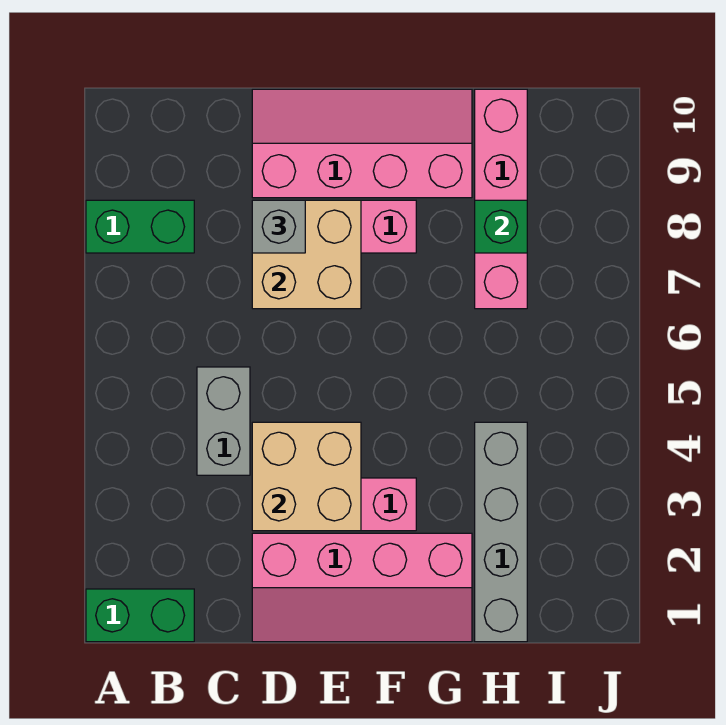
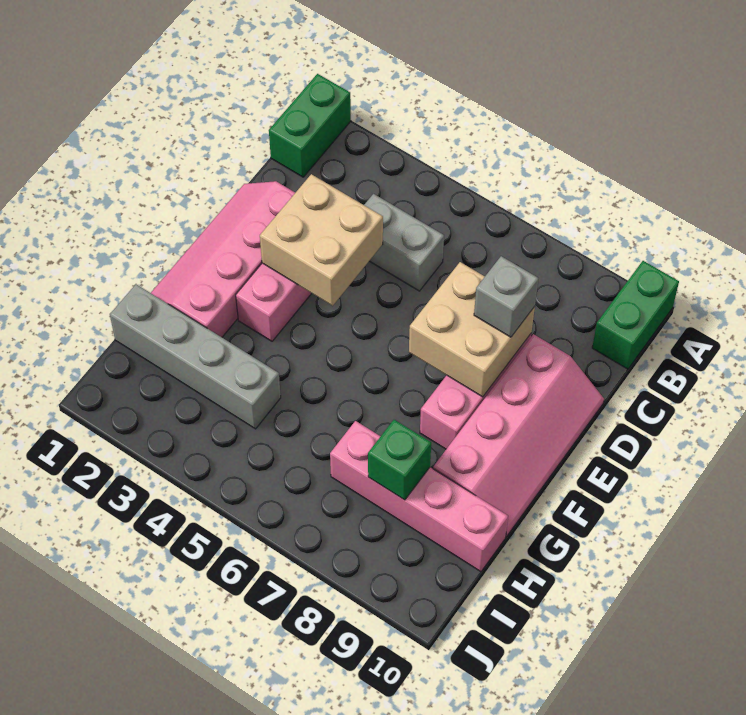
green 1x2 brick [86,200,194,253] -> green 1x2 brick moved to [592,261,679,369]

